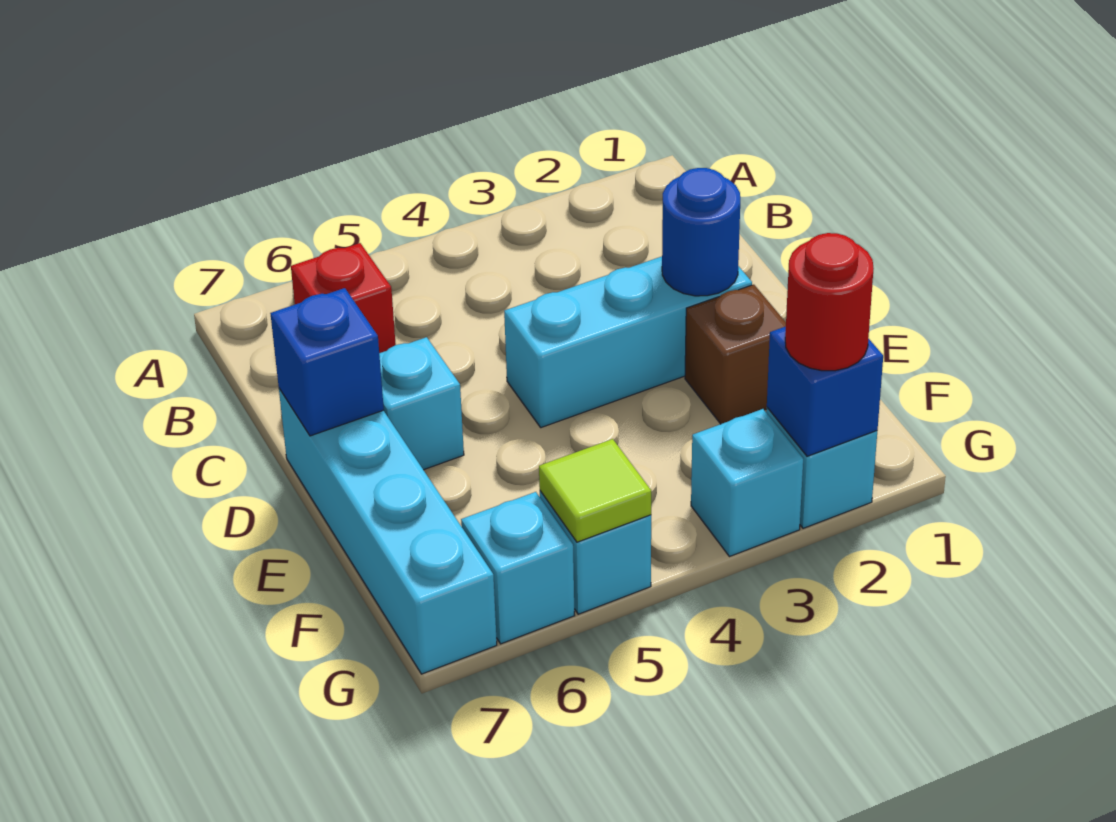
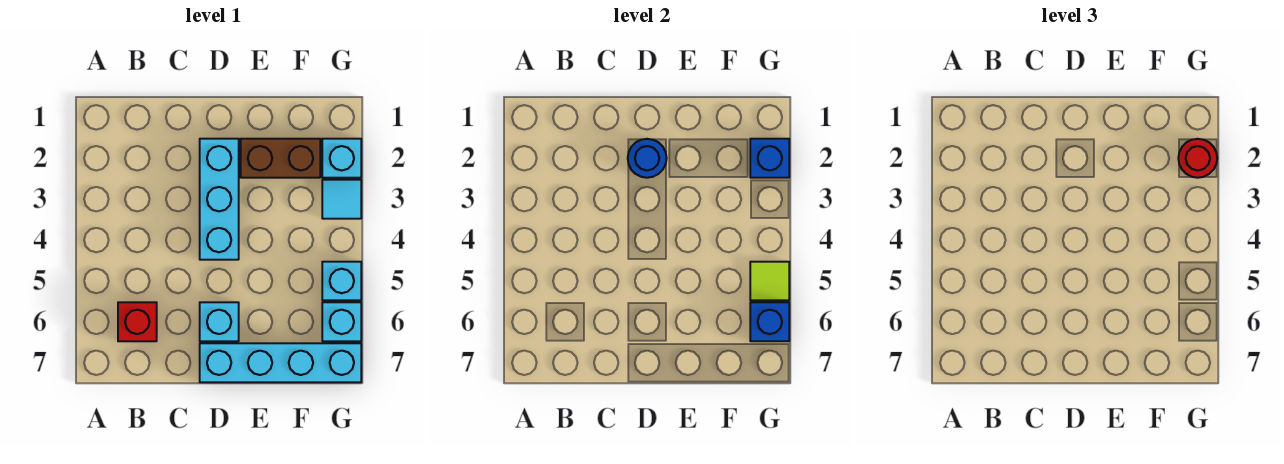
blue 1x1 brick [270,288,384,436] -> blue 1x1 brick moved to [750,302,789,341]
brown 1x1 brick [685,285,786,424] -> brown 1x2 brick [241,139,320,178]
cyan 1x1 brick [691,409,803,557] -> cyan 1x1 tile [322,180,361,219]

